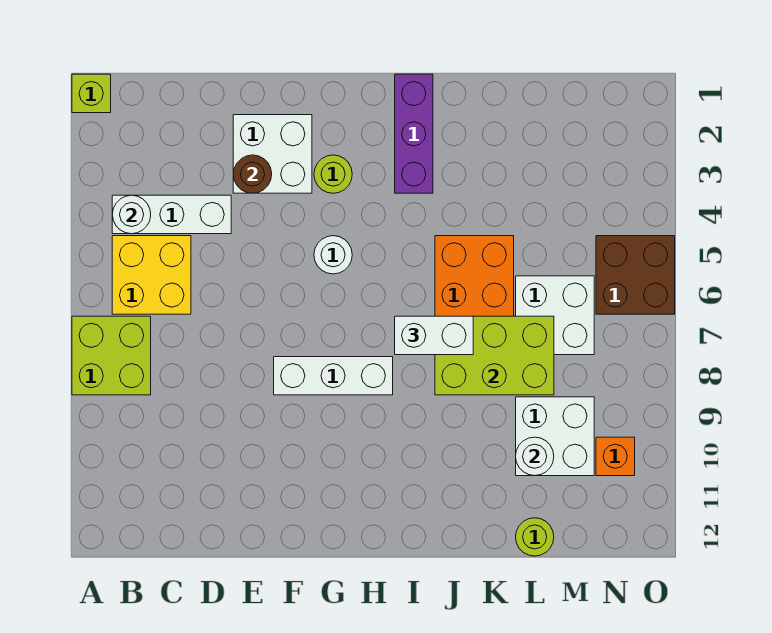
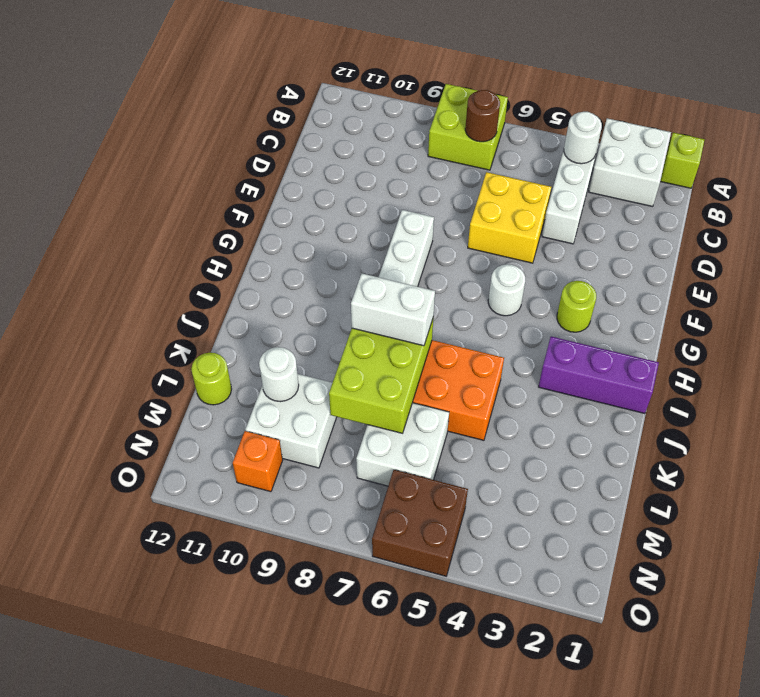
yellow 2x2 brick [112,236,191,314] -> yellow 2x2 brick moved to [468,172,551,263]
white 2x2 brick [233,115,312,193] -> white 2x2 brick moved to [589,118,671,207]
brown 1x1 round brick [233,155,272,193] -> brown 1x1 round brick moved to [465,90,500,142]
white 1x2 brick [395,316,473,355] -> white 1x2 brick turned to [351,273,435,346]

